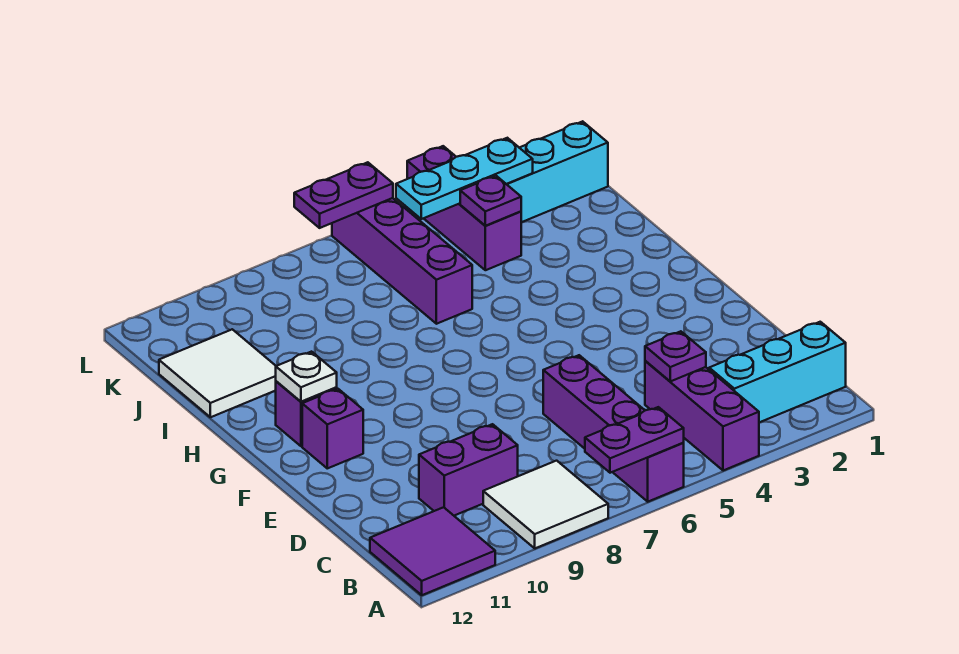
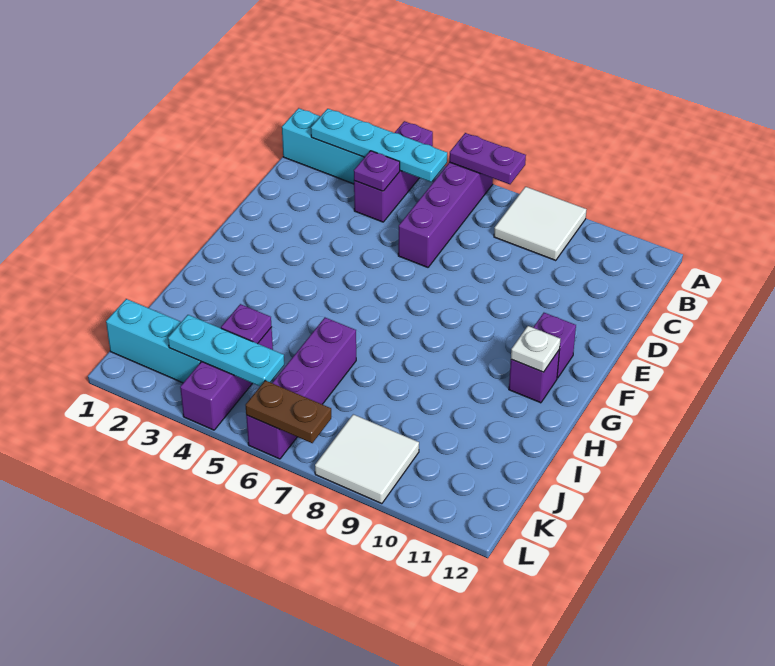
purple 2x2 tile [370,507,495,595] -> none
none -> cyan 1x4 plate [311,109,447,182]
purple 1x2 brick [419,424,518,516] -> none
white 2x2 tile [159,329,276,417] -> white 2x2 tile moved to [315,414,419,504]
purple 1x2 plate [294,162,393,228] -> brown 1x2 plate [246,380,331,443]

